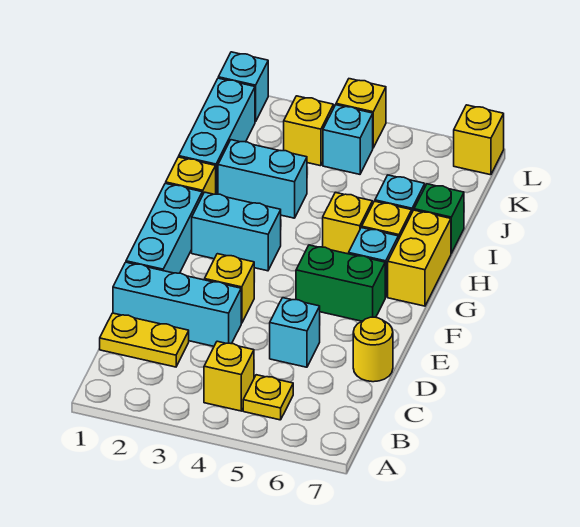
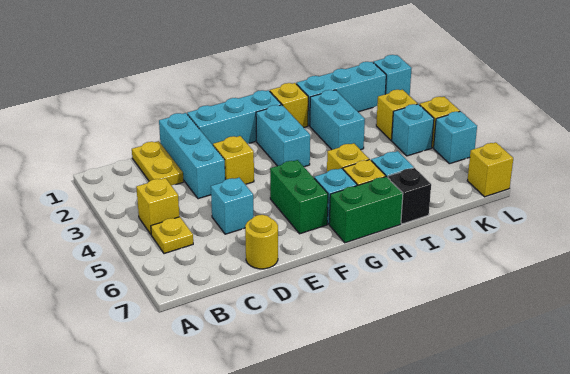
yellow 1x2 brick [388,210,451,306] -> green 1x2 brick [329,177,403,243]
green 1x1 brick [414,184,464,253] -> black 1x1 brick [388,168,431,224]
none -> cyan 1x1 brick [434,111,477,164]

